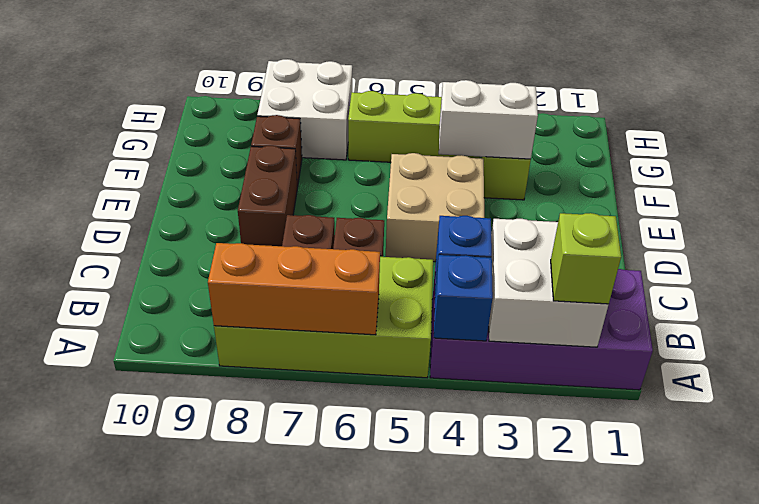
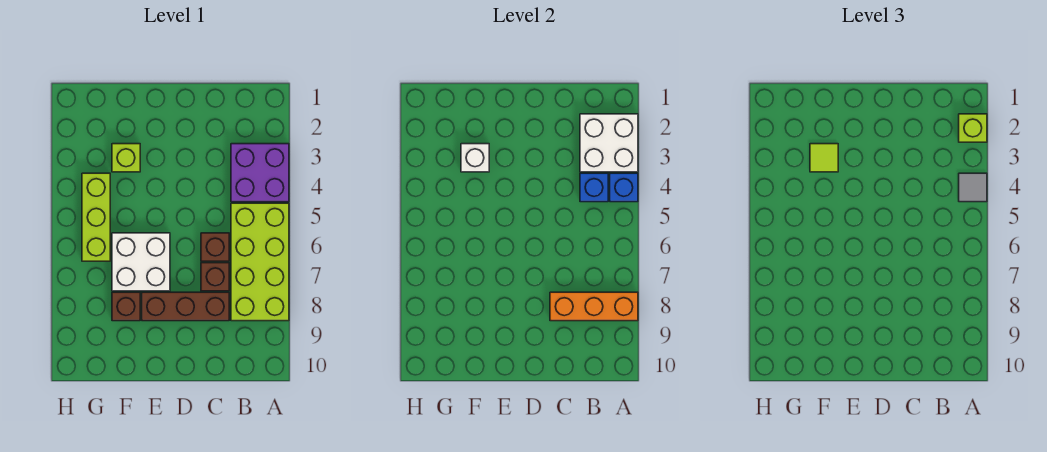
purple 2x4 brick [430,264,653,390] -> purple 2x2 brick [231,144,289,202]
none -> grey 1x1 tile [959,173,987,202]
orange 1x3 brick [208,243,380,335] -> orange 1x3 brick turned to [550,292,638,321]
tan 2x2 brick [386,153,484,262] -> none
brown 1x2 brick [238,146,297,246] -> brown 1x3 brick [142,292,229,321]
white 1x2 brick [439,80,538,159] -> white 1x1 brick [461,144,489,172]
none -> lime 1x1 tile [810,144,838,172]
white 2x2 brick [257,59,352,160] -> white 2x2 brick moved to [112,233,170,291]

